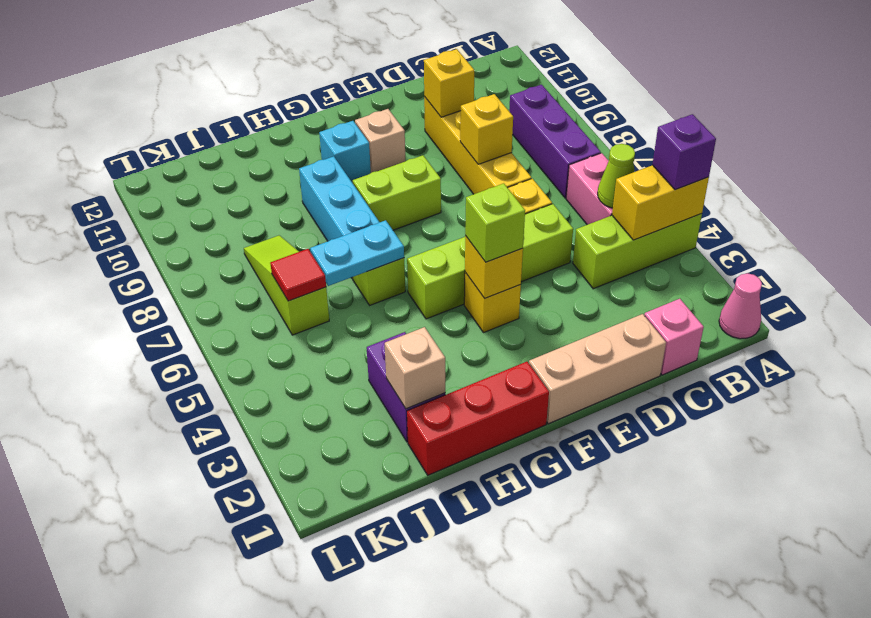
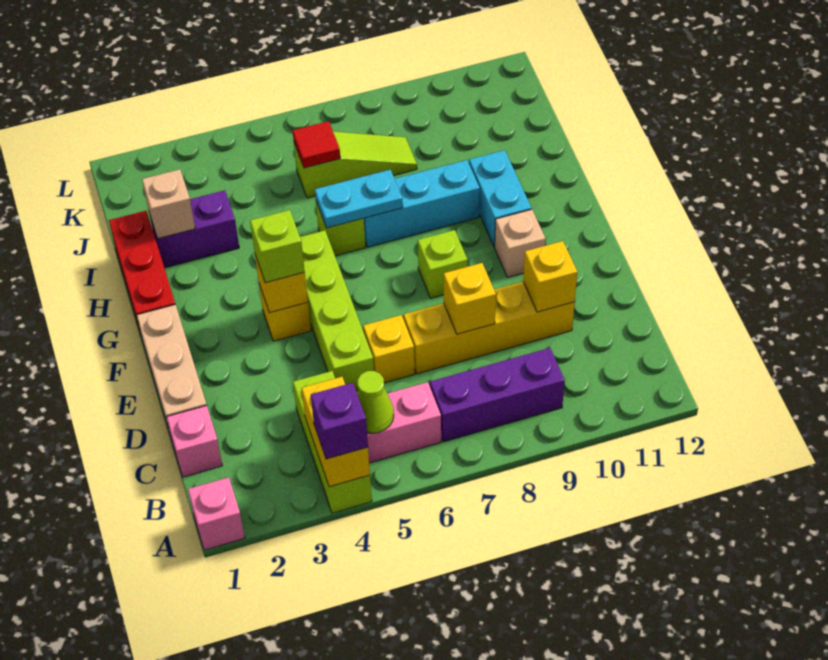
pink 1x1 cone [719,273,762,339] -> pink 1x1 brick [188,477,245,550]
lime 1x2 brick [353,155,441,230] -> lime 1x1 brick [418,230,467,298]
cyan 1x1 brick [319,121,371,183] -> cyan 1x2 brick [469,150,531,247]
cyan 1x2 plate [310,220,404,286] -> cyan 1x2 plate turned to [315,170,403,228]

